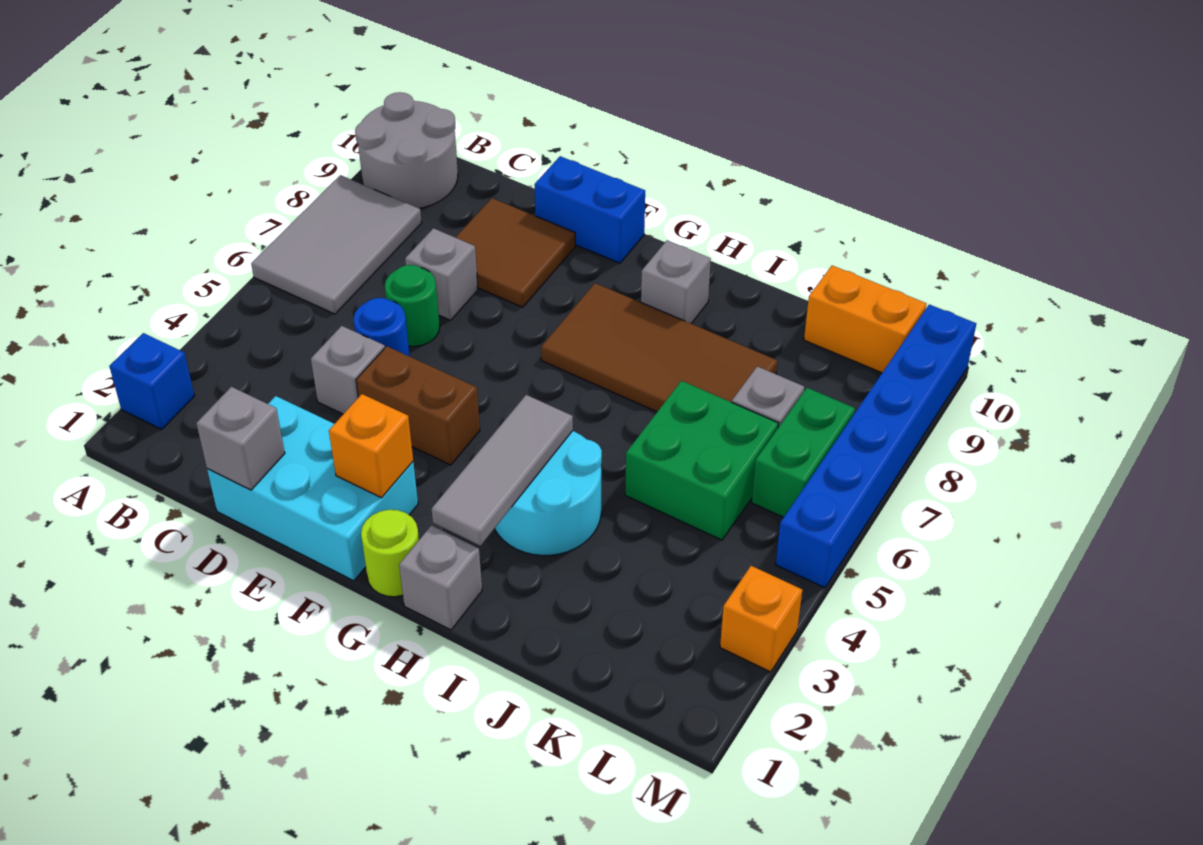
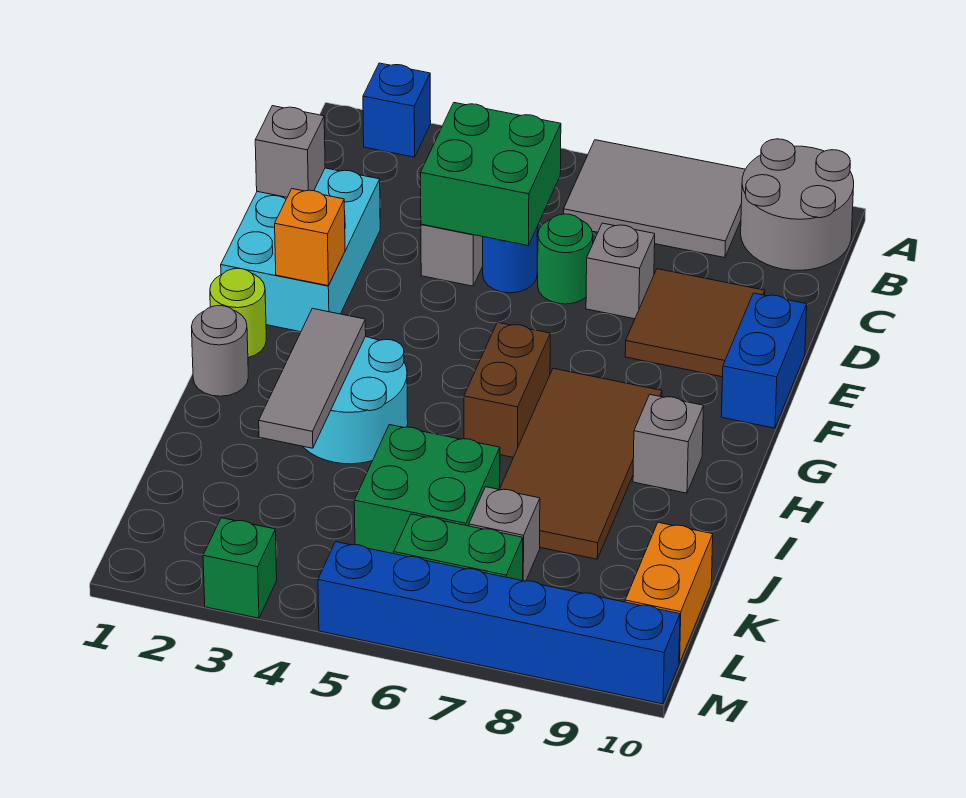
none -> green 2x2 brick [421,103,561,246]
brown 1x2 brick [356,346,480,465] -> brown 1x2 brick moved to [464,322,550,457]
grey 1x1 brick [399,525,482,630] -> grey 1x1 round brick [192,306,248,396]
grey 1x3 tile [432,395,573,546] -> grey 1x3 tile turned to [259,308,366,448]
orange 1x1 brick [720,566,802,672] -> green 1x1 brick [203,518,277,618]

